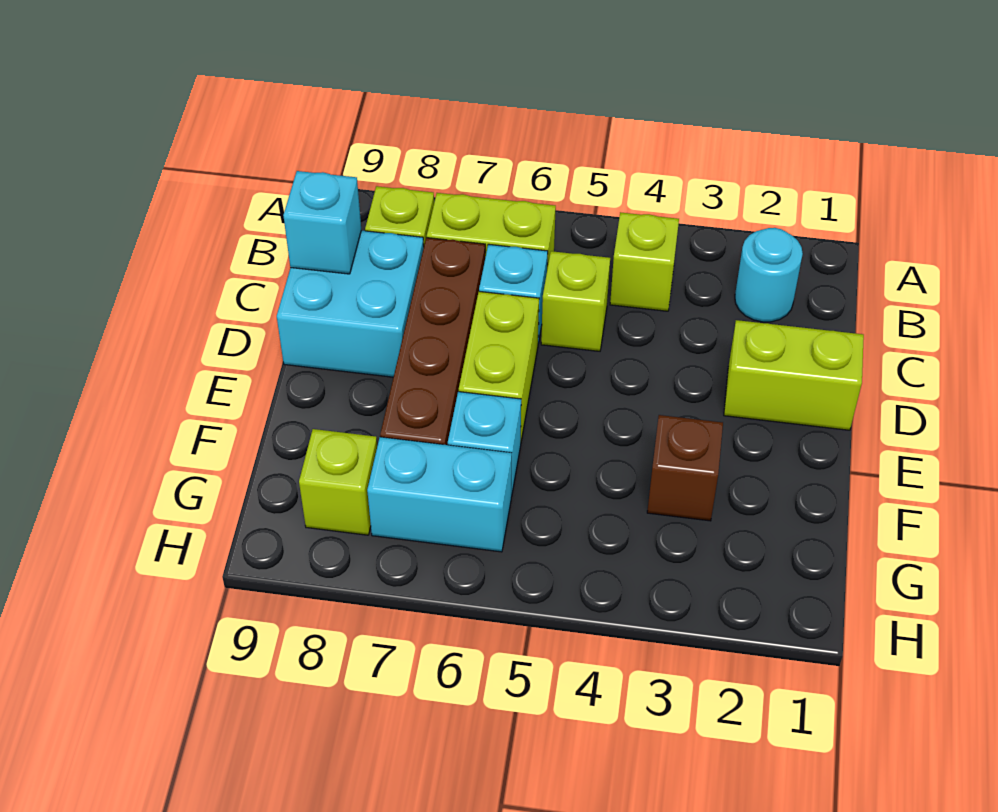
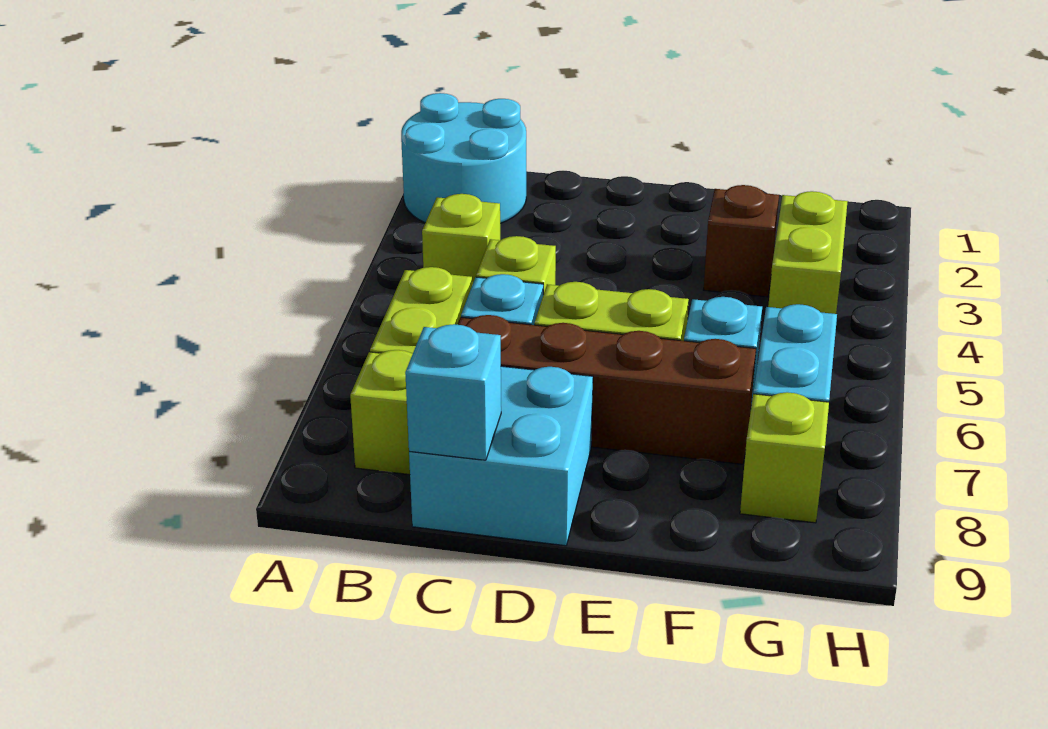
cyan 1x1 round brick [735,228,803,322] -> cyan 2x2 round brick [401,93,526,223]
lime 1x2 brick [724,320,864,430] -> lime 1x2 brick moved to [768,191,848,314]

